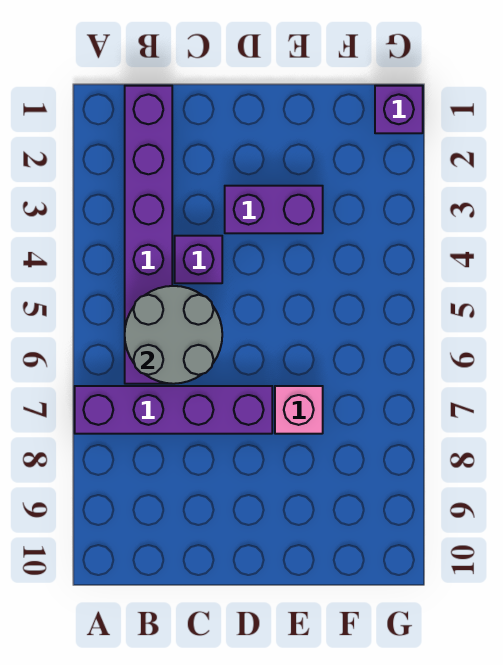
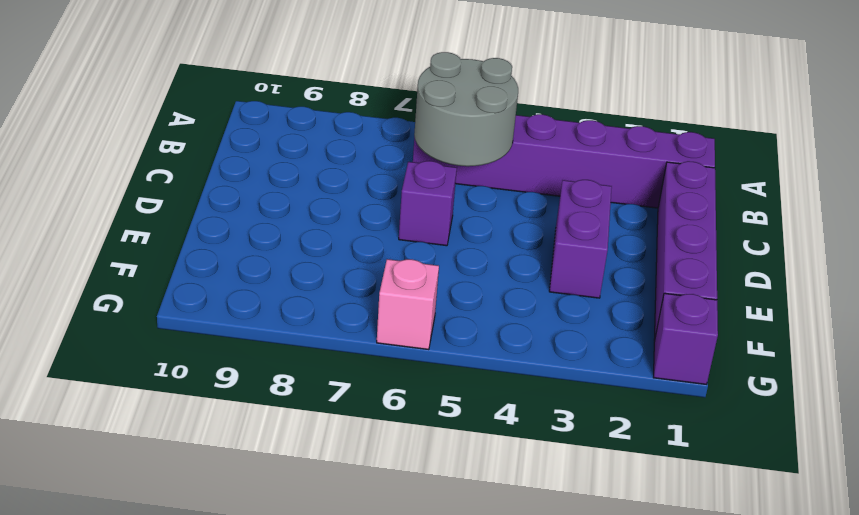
purple 1x4 brick [75,386,272,434] -> purple 1x4 brick moved to [654,161,717,340]
purple 1x1 brick [175,236,222,283] -> purple 1x1 brick moved to [399,161,457,246]
pink 1x1 brick [275,386,323,434] -> pink 1x1 brick moved to [377,259,439,350]

